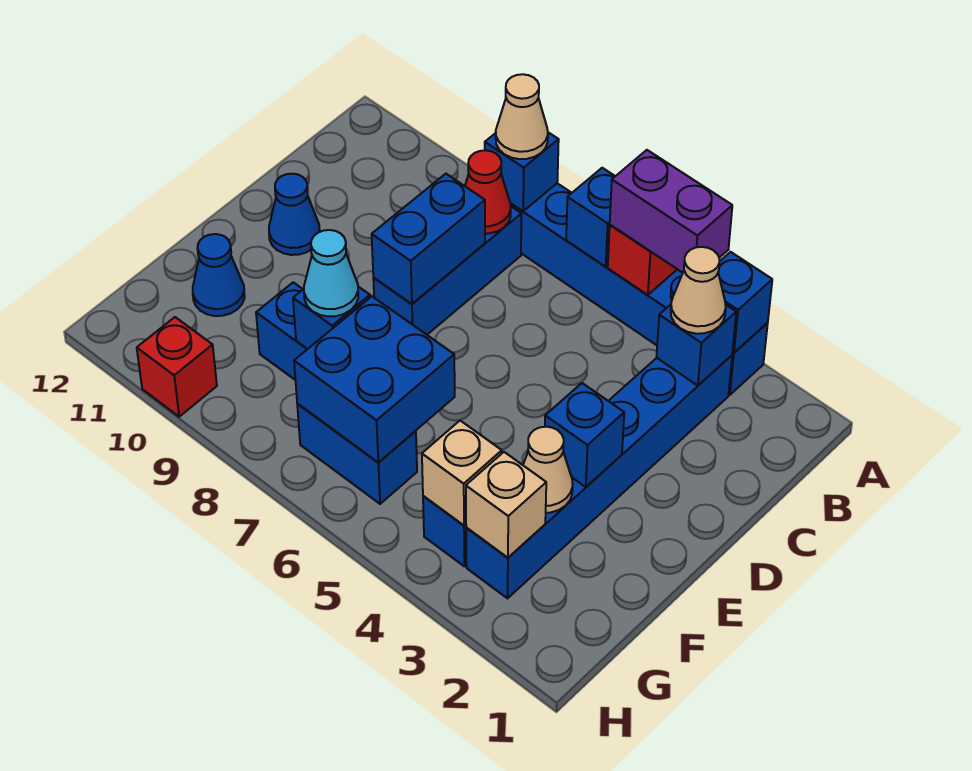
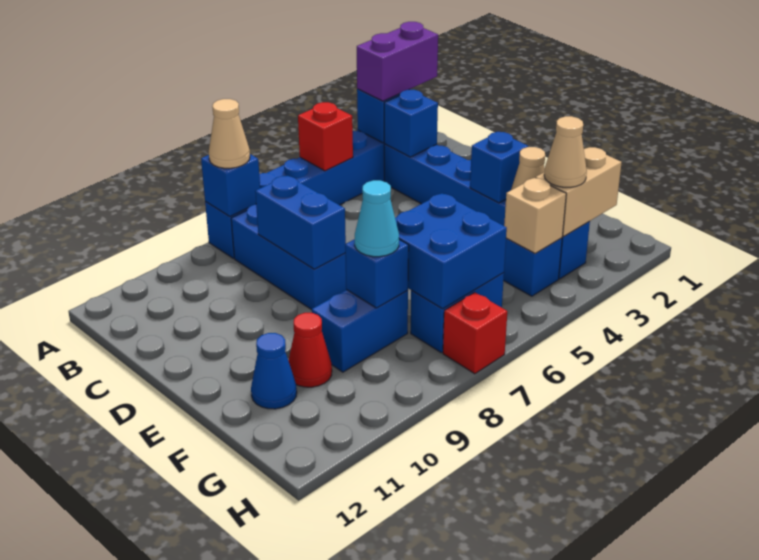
purple 1x2 brick [610,150,732,273] -> purple 1x2 brick moved to [357,22,438,101]
blue 1x1 brick [566,168,615,267] -> none
tan 1x1 cone [671,247,726,334] -> tan 1x1 cone moved to [544,116,587,187]
red 1x1 cone [465,150,511,234] -> red 1x1 cone moved to [288,313,332,387]
blue 1x1 cone [269,174,320,255] -> none
tan 1x1 brick [466,452,546,558] -> tan 1x2 brick [536,147,622,236]
red 1x1 brick [137,317,217,417] -> red 1x1 brick moved to [443,292,507,374]

